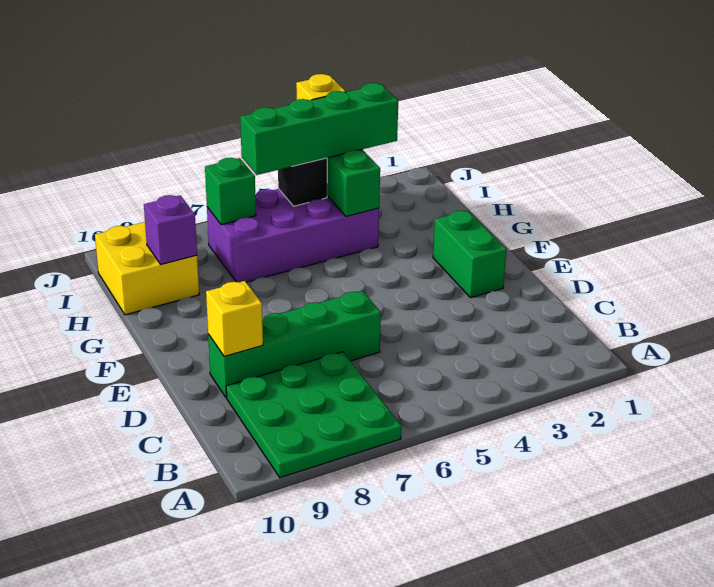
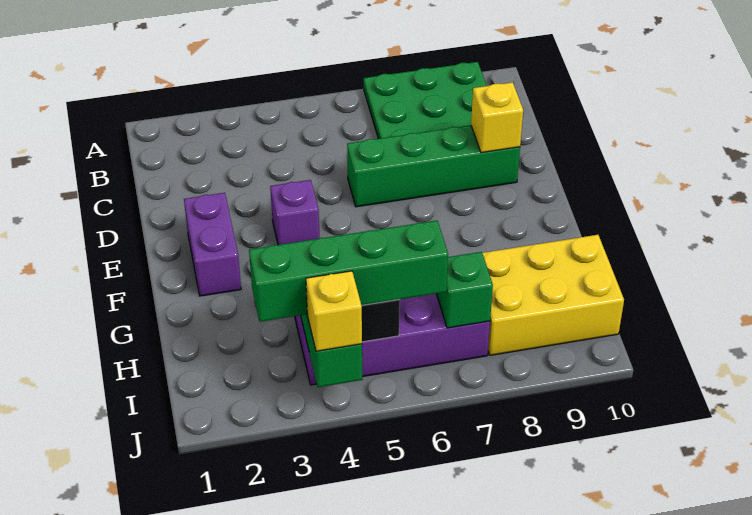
green 1x2 brick [433,210,506,298] -> purple 1x2 brick [184,193,241,296]
yellow 2x2 brick [95,222,199,315] -> yellow 2x3 brick [482,235,624,355]
purple 1x1 brick [144,195,197,264] -> purple 1x1 brick moved to [270,180,320,245]

